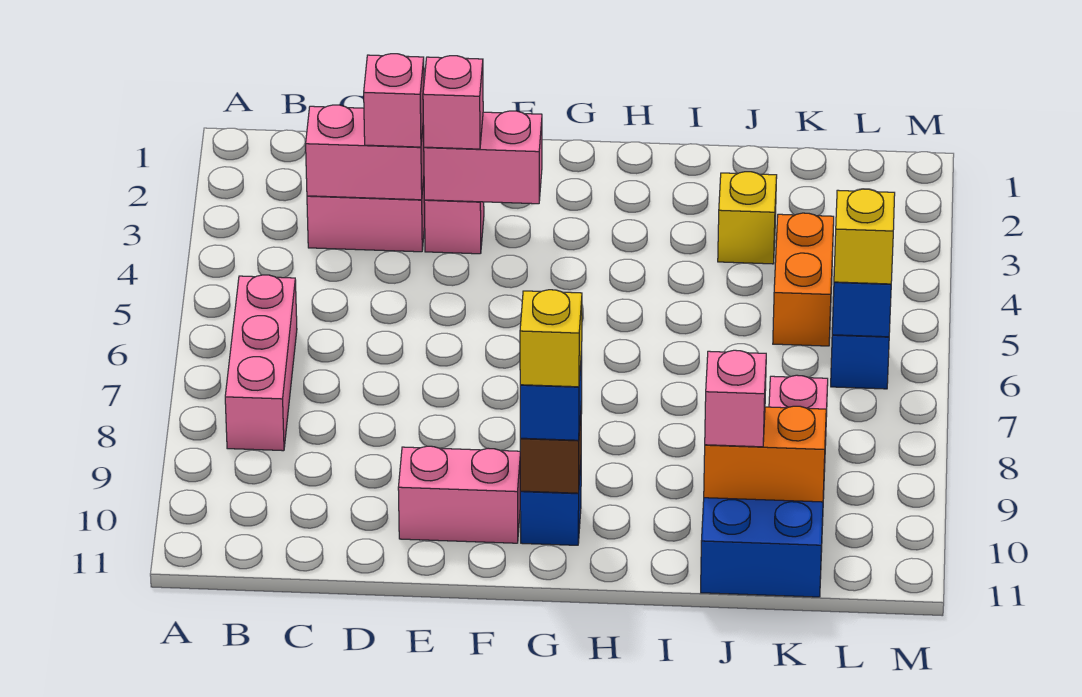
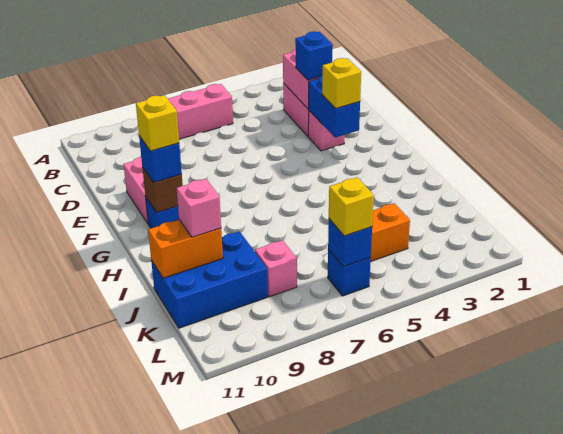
pink 1x1 brick [364,54,424,147] -> blue 1x1 brick [295,31,333,80]
pink 1x2 brick [424,111,542,204] -> blue 1x2 brick [309,75,360,138]
pink 1x1 brick [423,56,483,149] -> none
yellow 1x1 brick [718,172,777,264] -> yellow 1x1 brick moved to [322,58,361,108]
orange 1x2 brick [704,406,826,502] -> orange 1x2 brick turned to [148,220,223,278]

